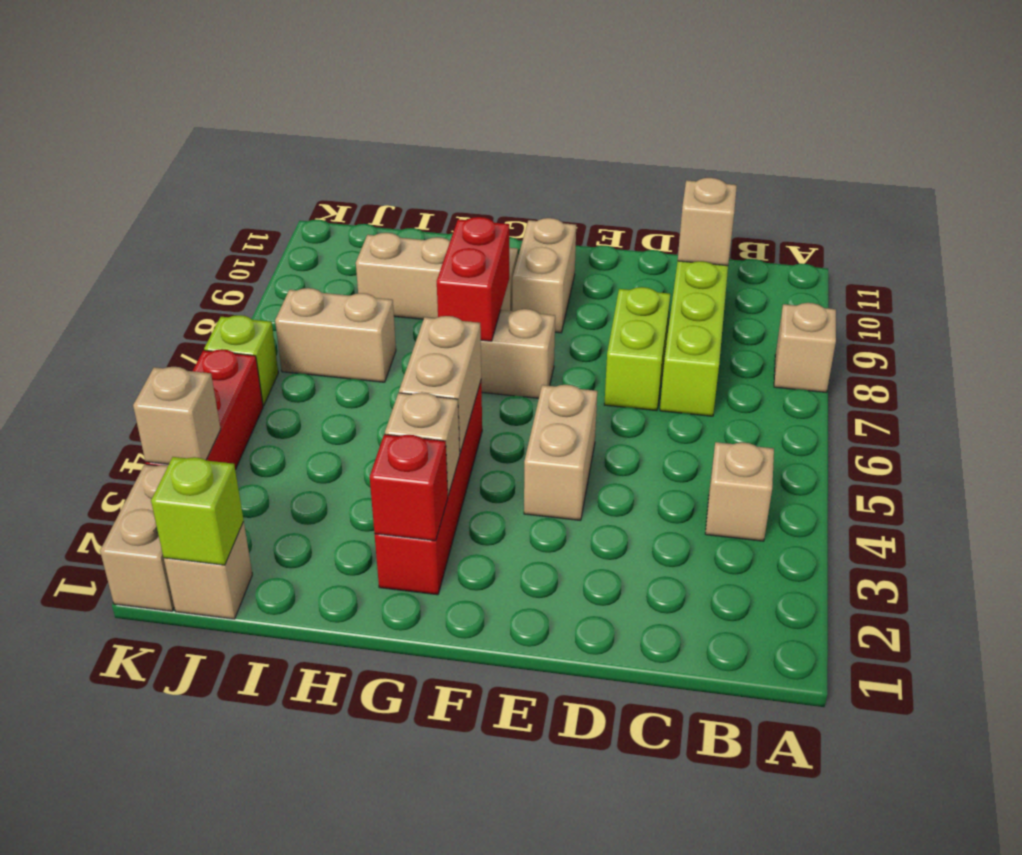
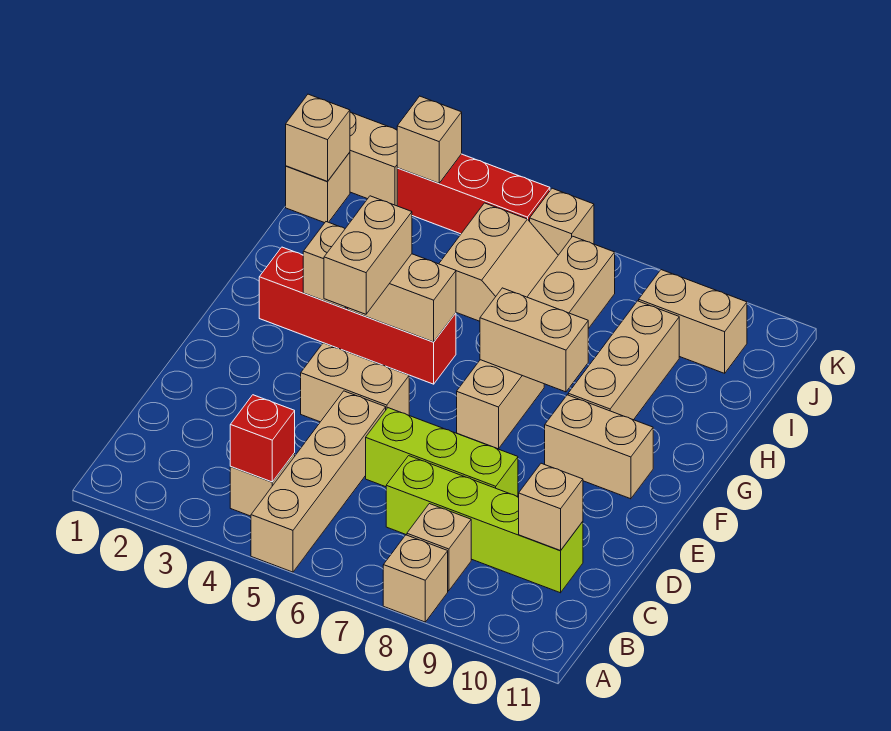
none -> tan 1x4 brick [251,391,386,572]
none -> tan 1x1 brick [407,504,471,591]
lime 1x2 brick [604,287,670,411] -> lime 1x3 brick [366,408,518,497]
none -> tan 1x2 brick [324,196,412,314]
red 1x1 brick [370,434,448,541] -> red 1x1 brick moved to [230,395,295,482]
red 1x2 brick [437,217,509,341] -> tan 1x2 brick [480,288,588,392]
none -> tan 2x2 slope [439,203,558,321]
lime 1x1 brick [151,457,244,565] -> tan 1x1 brick [286,94,350,181]
none -> tan 1x2 brick [639,270,747,373]
lime 1x1 brick [204,315,278,406] -> tan 1x1 brick [530,188,594,255]

